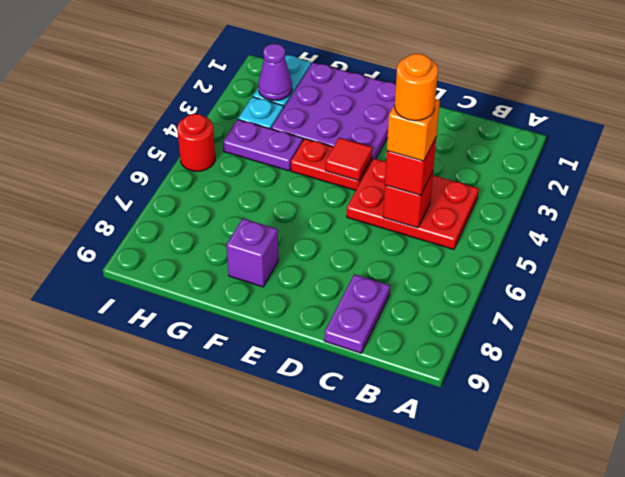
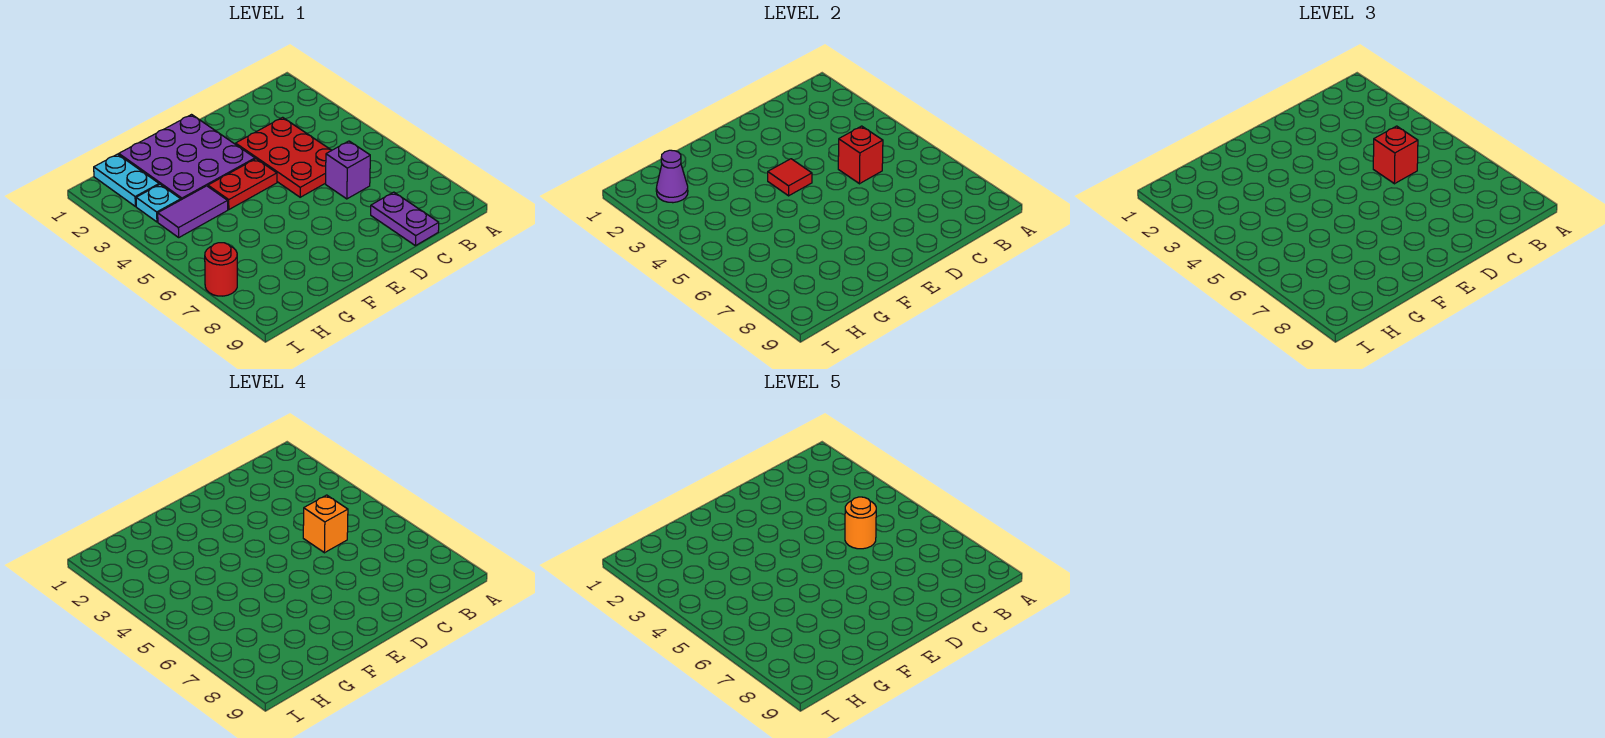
red 2x3 plate [347,158,479,250] -> red 2x3 plate turned to [236,117,332,197]
purple 1x1 brick [227,219,279,287] -> purple 1x1 brick moved to [326,141,370,199]
purple 1x2 plate [223,119,303,171] -> purple 1x2 tile [158,186,228,237]
red 1x1 round brick [177,114,215,171] -> red 1x1 round brick moved to [205,243,237,296]

